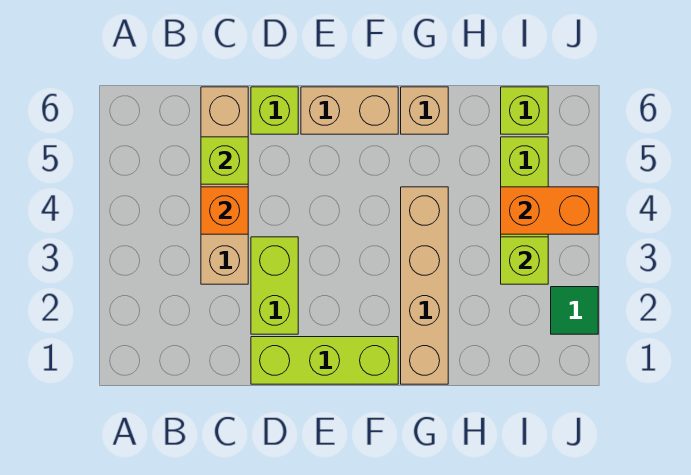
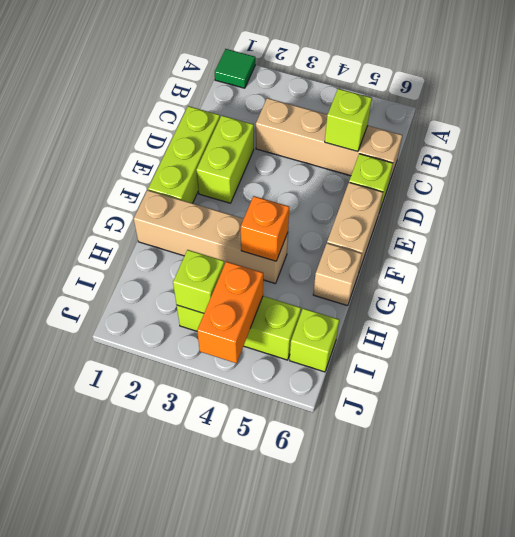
orange 1x1 brick [201,187,248,234] -> orange 1x1 brick moved to [241,196,289,261]
lime 1x2 brick [251,237,298,334] -> lime 1x2 brick turned to [197,115,254,203]
green 1x1 tile [551,287,598,334] -> green 1x1 tile moved to [215,49,255,88]

